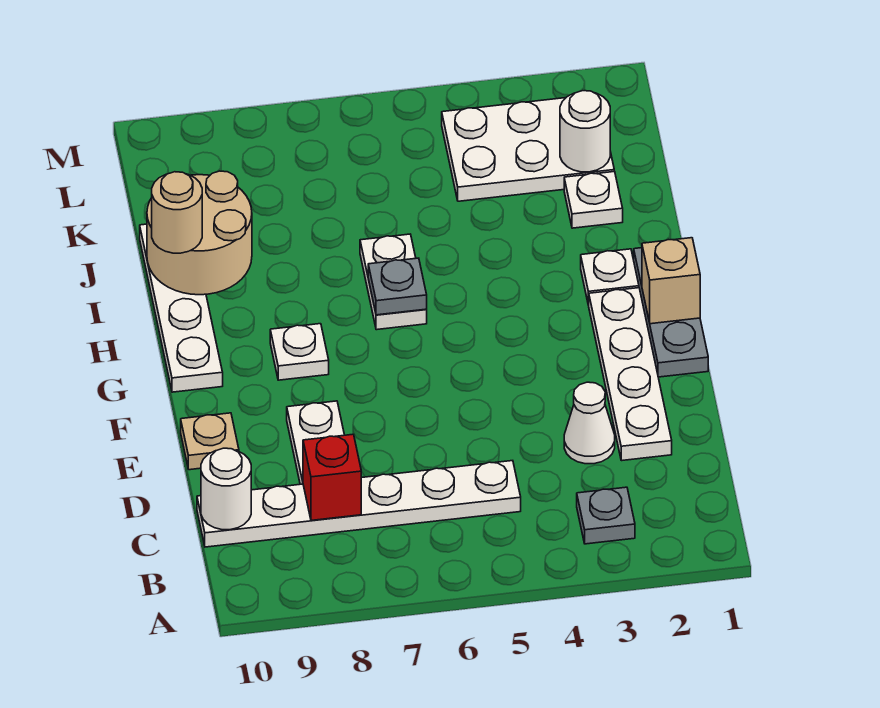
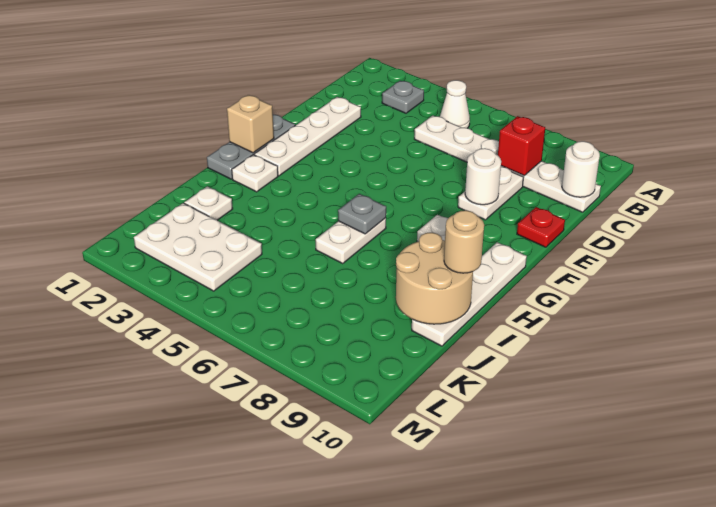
white 1x1 cone [564,382,615,464] -> white 1x1 cone moved to [440,80,470,128]
tan 1x1 plate [181,413,239,470] -> red 1x1 plate [517,207,565,247]
white 1x1 round brick [560,91,610,172] -> white 1x1 round brick moved to [465,148,501,205]

